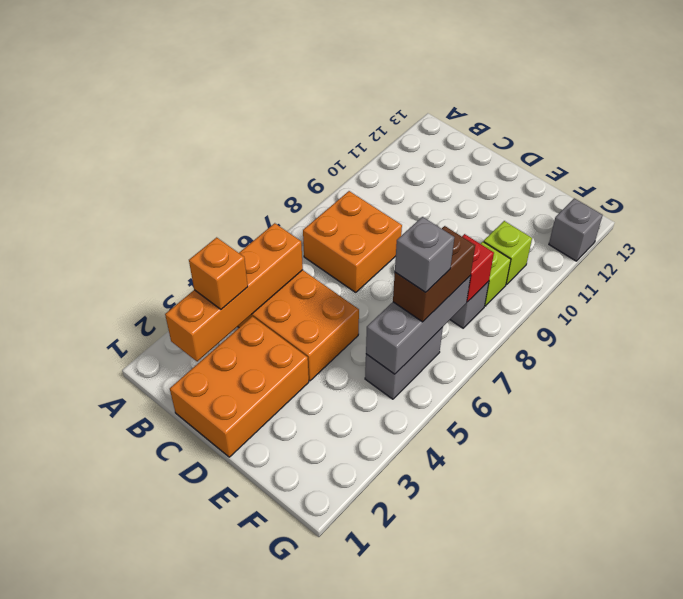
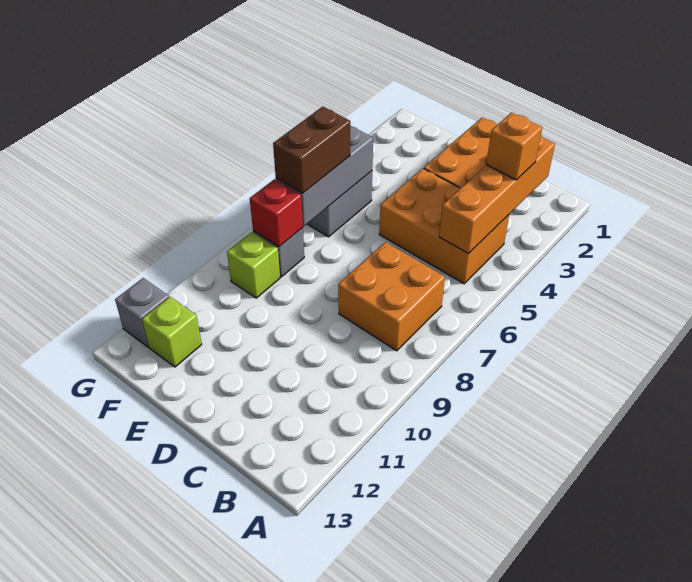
grey 1x1 brick [395,217,454,292] -> none
lime 1x1 brick [484,221,532,285] -> lime 1x1 brick moved to [142,297,202,367]

